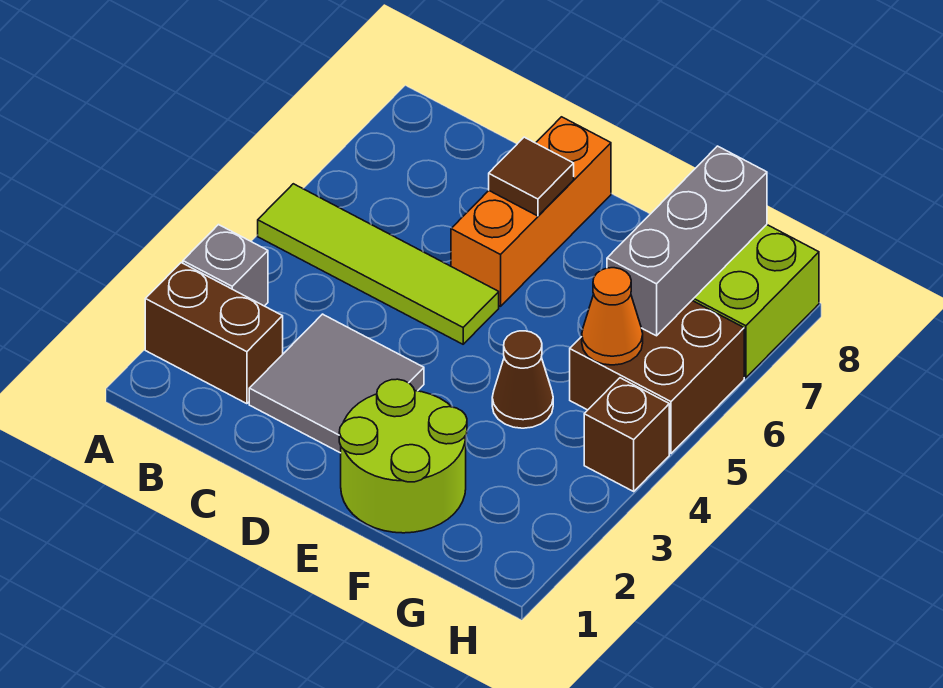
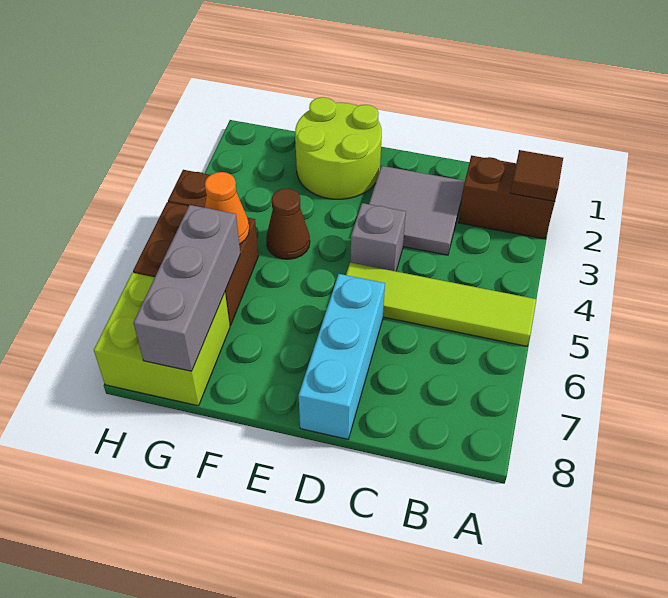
grey 1x1 brick [183,225,268,306] -> grey 1x1 brick moved to [350,203,406,271]
orange 1x3 brick [451,117,611,306] -> cyan 1x3 brick [298,274,385,439]
brown 1x1 tile [489,137,574,216] -> brown 1x1 tile moved to [510,150,563,201]

